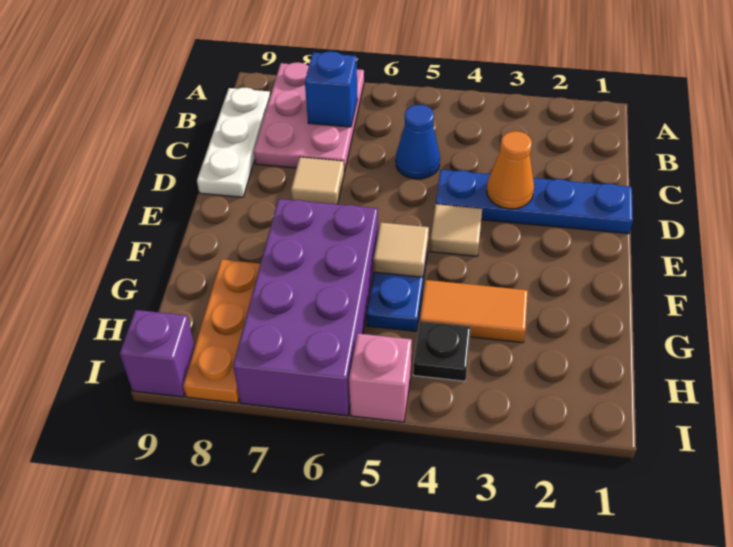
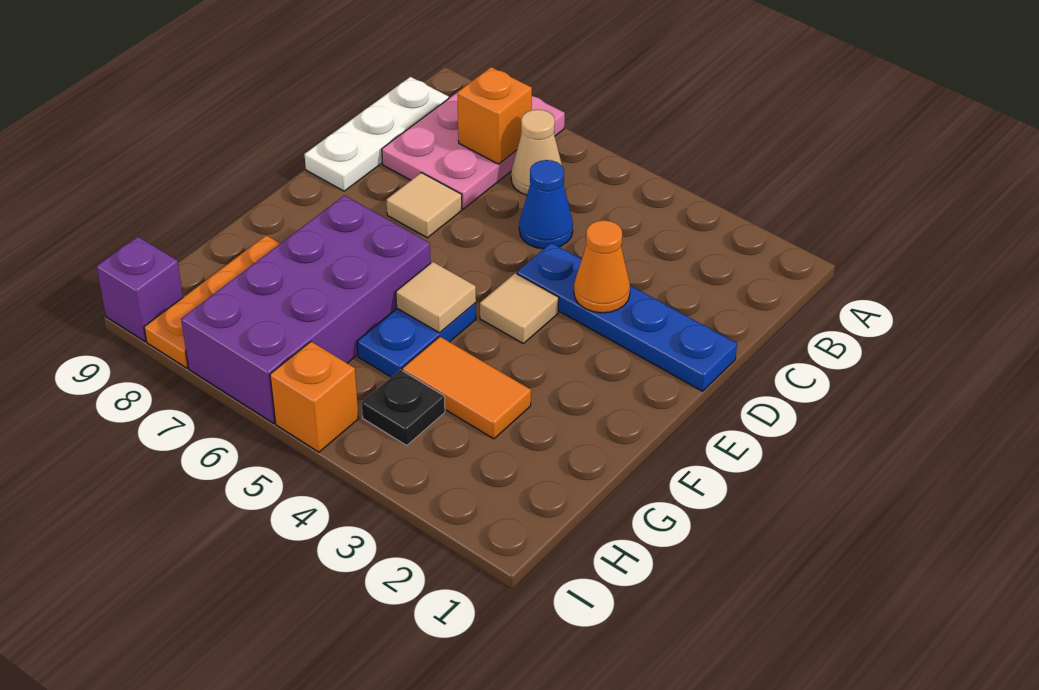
none -> tan 1x1 cone [511,110,562,195]
blue 1x1 brick [305,51,357,127] -> orange 1x1 brick [457,67,532,164]
pink 1x1 brick [349,334,412,422] -> orange 1x1 brick [270,342,359,452]

